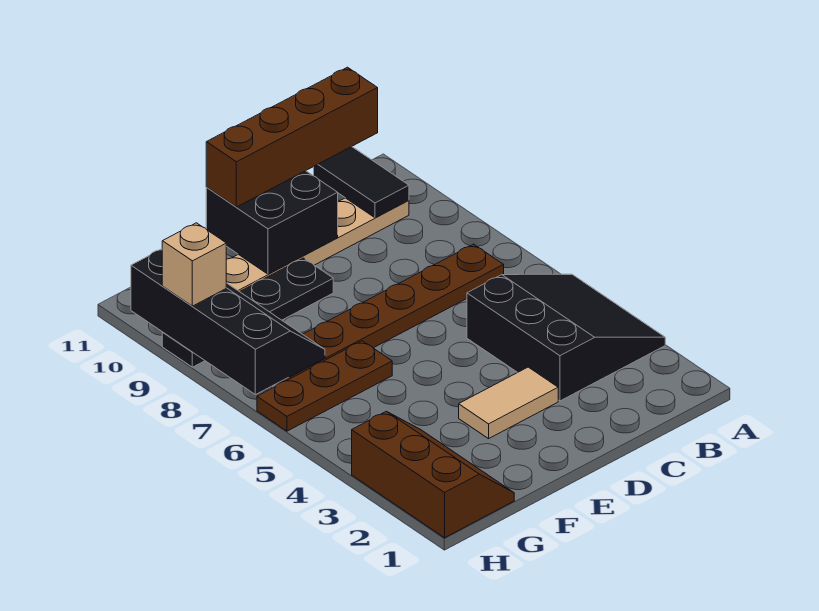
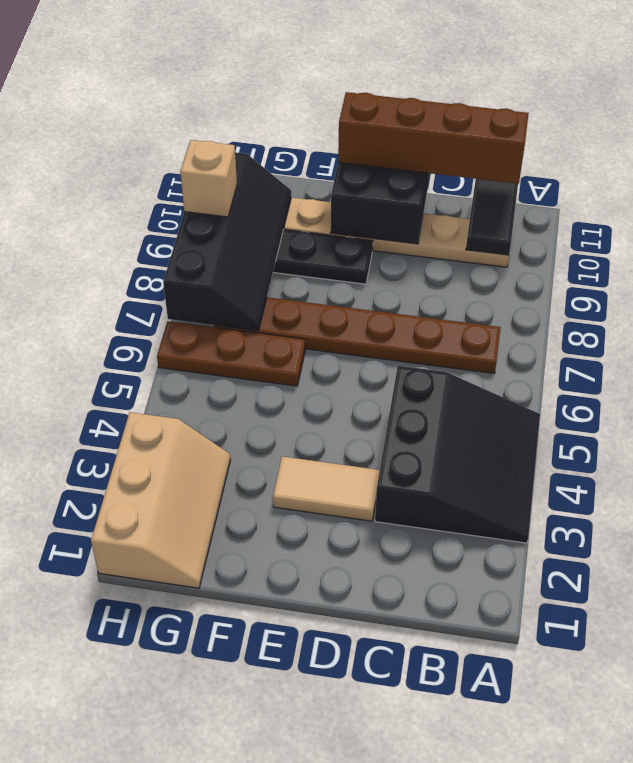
brown 2x3 slope [352,411,514,538] -> tan 2x3 slope [91,412,230,588]

